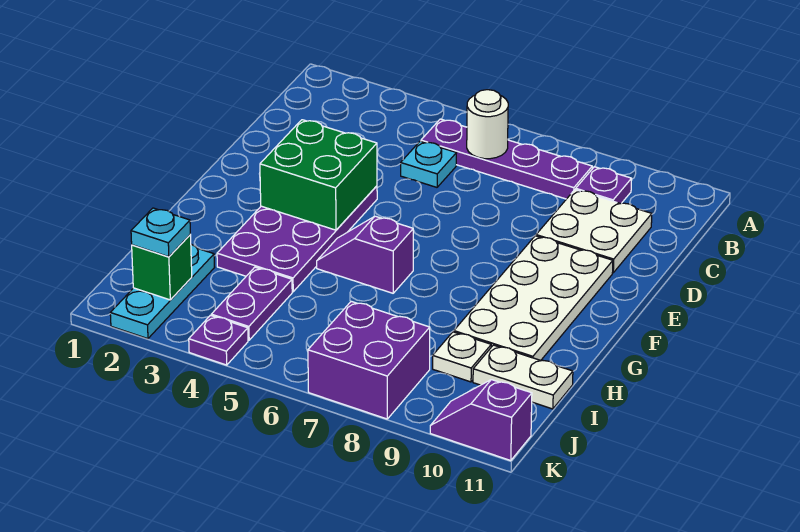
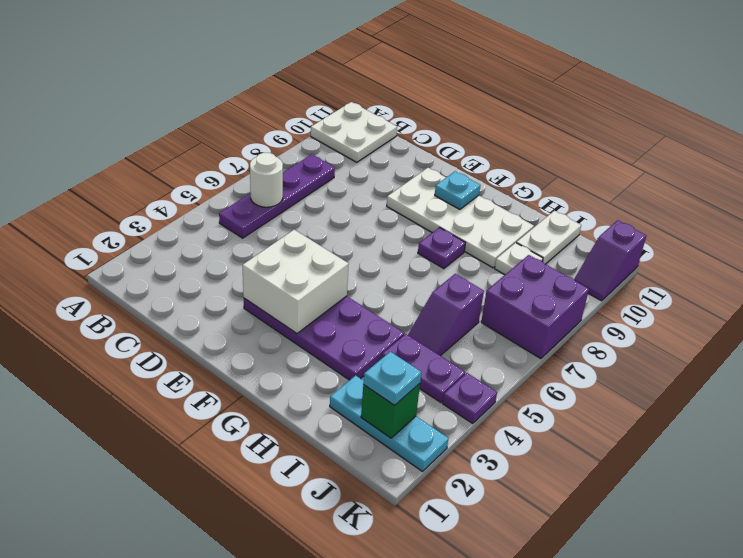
purple 1x1 plate [576,167,632,204] -> purple 1x1 plate moved to [418,227,465,269]
cyan 1x1 plate [401,141,456,187] -> cyan 1x1 plate moved to [435,171,480,209]
white 2x2 plate [536,190,652,273] -> white 2x2 plate moved to [311,102,397,162]
green 2x2 brick [260,120,377,230] -> white 2x2 brick [243,230,349,333]
purple 1x2 slope [317,216,413,293] -> purple 1x2 slope moved to [408,274,484,356]

